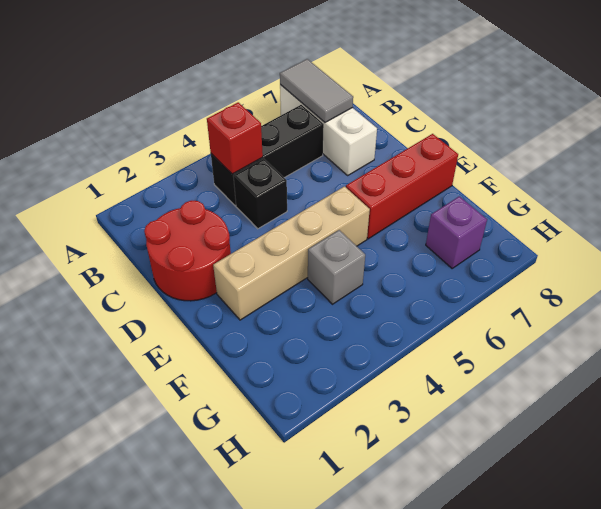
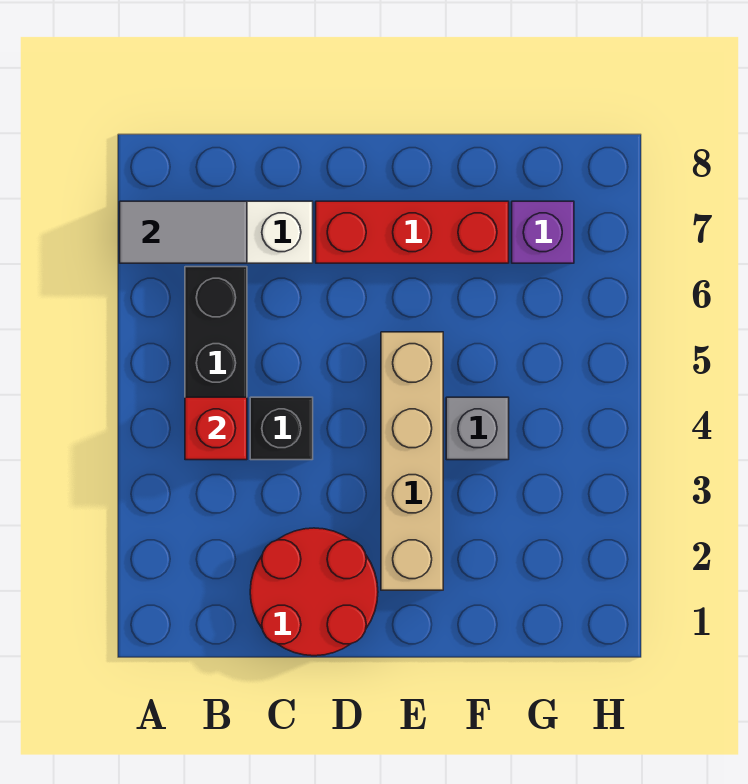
red 1x3 brick [346,134,458,239] -> red 1x3 brick turned to [316,201,509,263]

